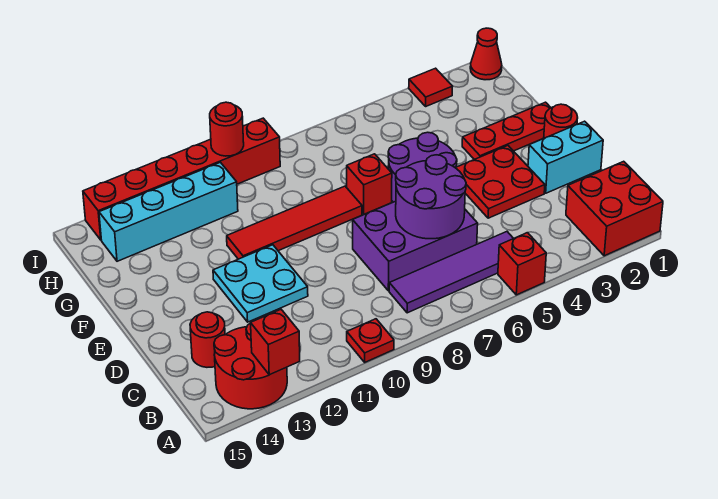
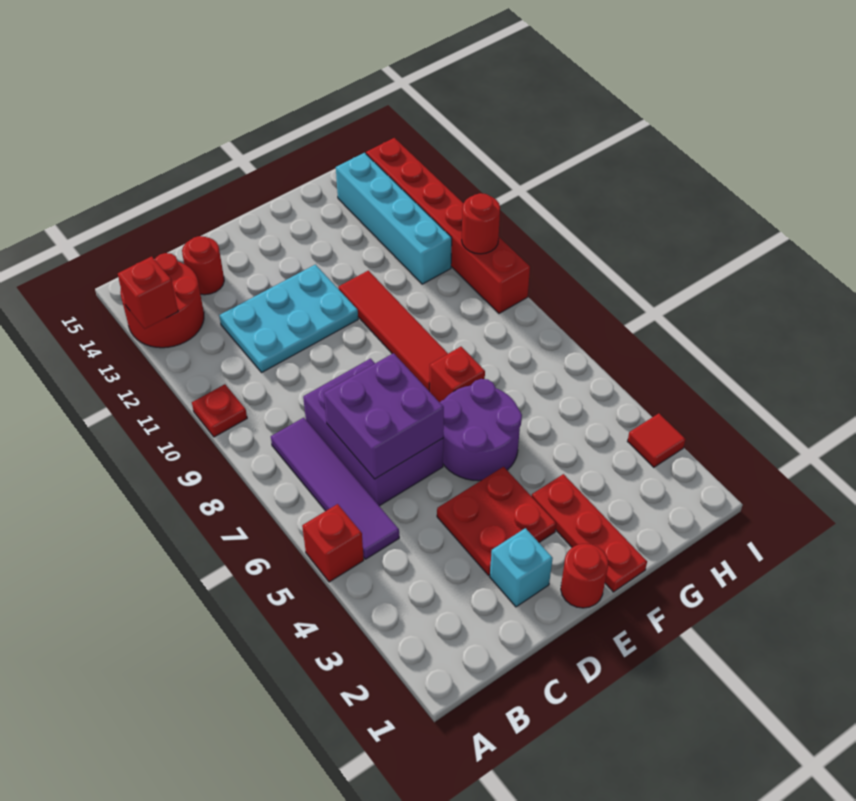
red 2x2 brick [566,161,663,256] -> none
purple 2x2 round brick [396,155,466,239] -> purple 2x2 brick [324,353,444,479]
cyan 1x2 brick [528,121,603,193] -> cyan 1x1 brick [490,528,553,607]
cyan 2x2 plate [213,245,308,322] -> cyan 2x3 plate [219,265,358,372]
red 1x1 cone [470,28,502,80] -> none

